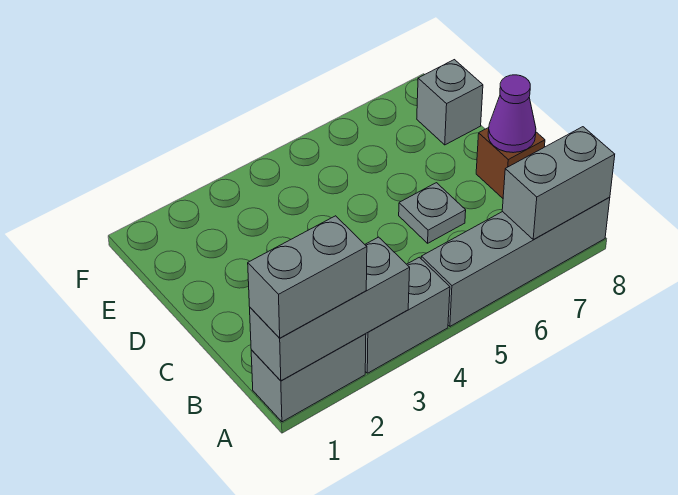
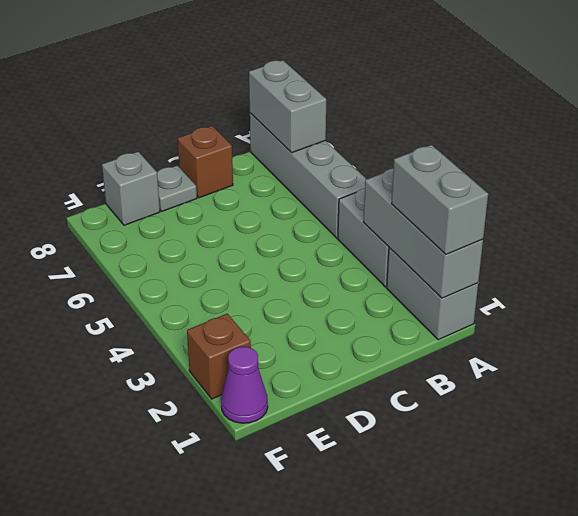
grey 1x1 plate [399,183,466,243] -> grey 1x1 plate moved to [157,165,197,211]
purple 1x1 cone [488,75,536,153] -> purple 1x1 cone moved to [221,347,268,423]
none -> brown 1x1 brick [187,314,251,399]

